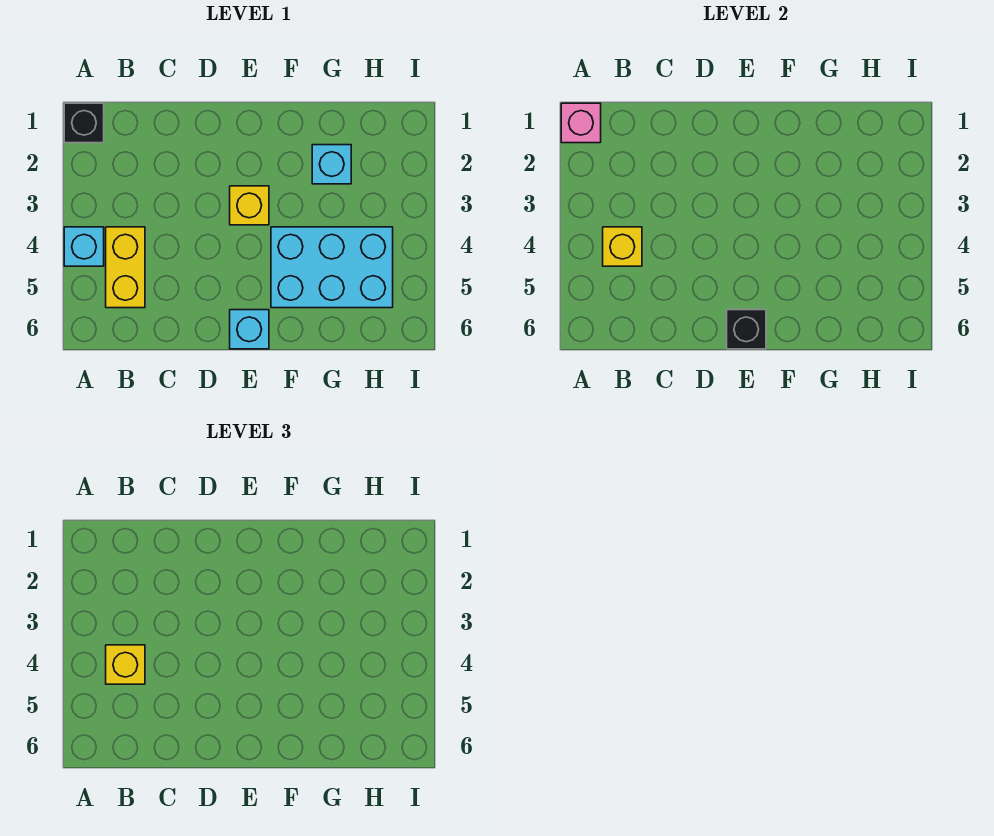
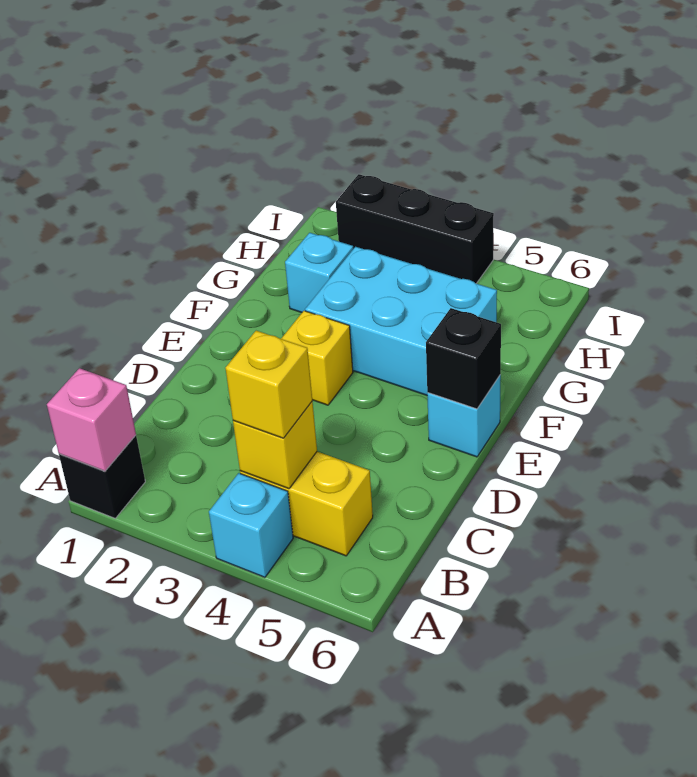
cyan 2x3 brick [271,227,393,308] -> cyan 2x3 brick turned to [305,247,497,395]
none -> black 1x3 brick [336,174,494,283]

